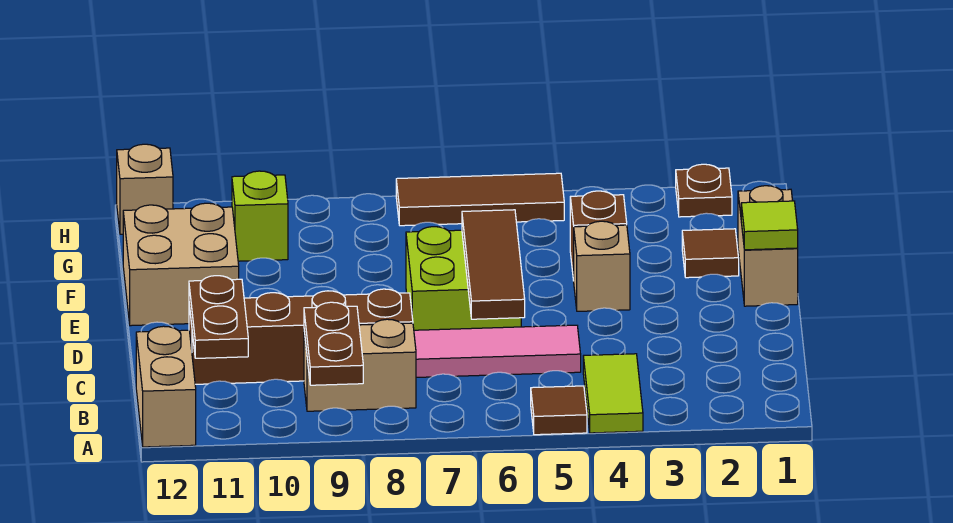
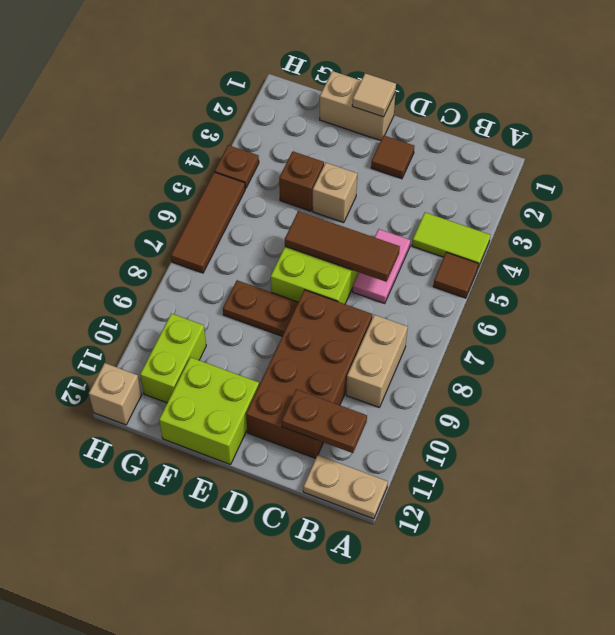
brown 1x2 plate [304,302,363,385] -> brown 1x2 plate moved to [223,280,298,336]
tan 1x2 brick [136,326,196,447] -> tan 1x2 plate [303,455,388,519]
pink 1x3 tile [414,325,581,377] -> pink 1x2 tile [353,229,410,304]
brown 1x4 brick [189,289,413,384] -> brown 2x4 brick [246,290,372,458]
lime 1x1 tile [741,201,798,250] -> tan 1x1 tile [352,73,396,117]
tan 2x2 brick [123,203,239,326] -> lime 2x2 brick [159,357,259,465]
brown 1x1 tile [682,229,739,278] -> brown 1x1 tile moved to [371,135,414,179]
lime 1x1 brick [232,171,288,261] -> lime 1x2 brick [140,313,206,403]
brown 1x1 plate [676,164,732,217] -> brown 1x1 plate moved to [215,145,259,189]

